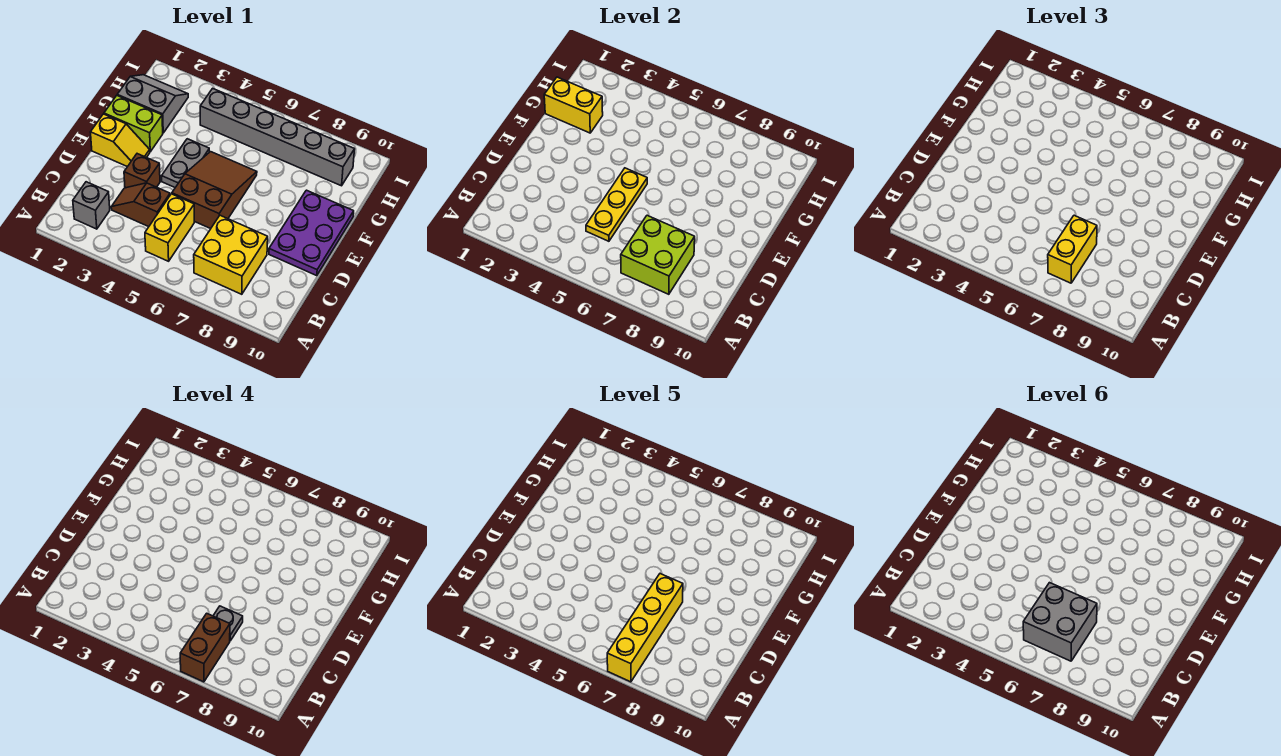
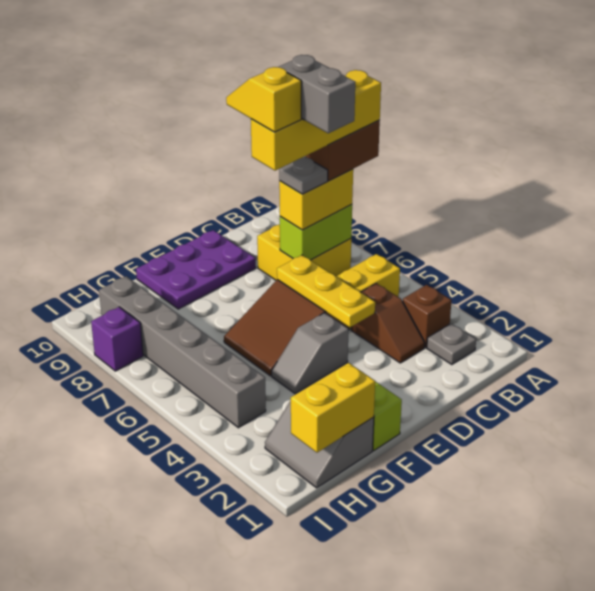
grey 1x1 brick [73,182,110,229] -> grey 1x1 plate [427,324,476,365]
grey 2x2 brick [1023,583,1097,661] -> grey 1x2 brick [279,55,355,133]
lime 2x2 brick [621,215,695,294] -> lime 1x2 brick [279,205,352,260]
yellow 1x3 plate [586,168,647,241] -> yellow 1x3 plate turned to [277,255,375,327]
brown 1x1 brick [124,154,160,188] -> brown 1x1 brick moved to [403,285,452,347]
yellow 1x2 slope [91,114,150,167] -> yellow 1x2 slope moved to [226,67,301,132]
grey 1x2 plate [162,139,209,187] -> grey 1x2 slope [272,313,349,394]
yellow 1x2 brick [544,77,603,133] -> yellow 1x2 brick turned to [291,363,375,453]
none -> purple 1x1 brick [91,307,143,371]

